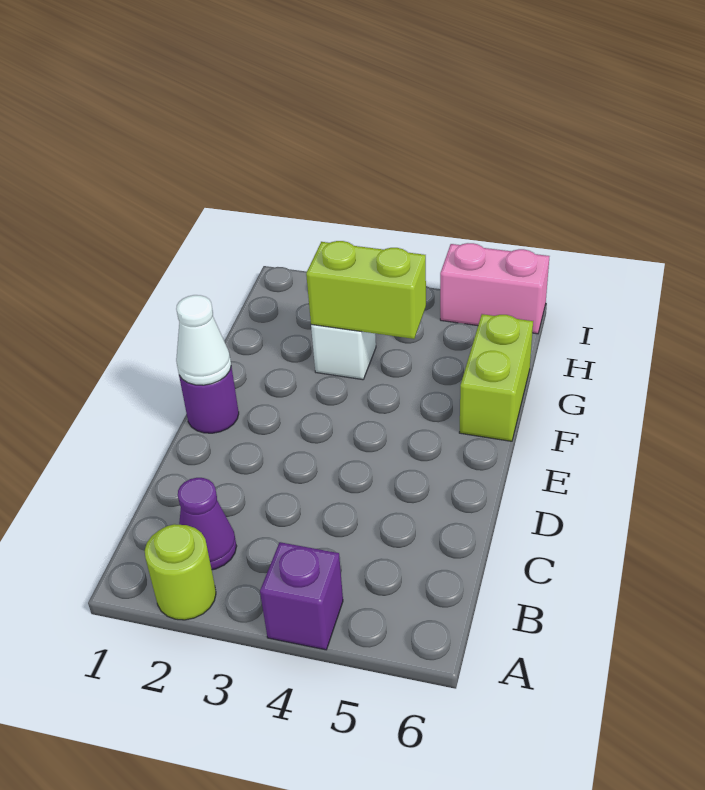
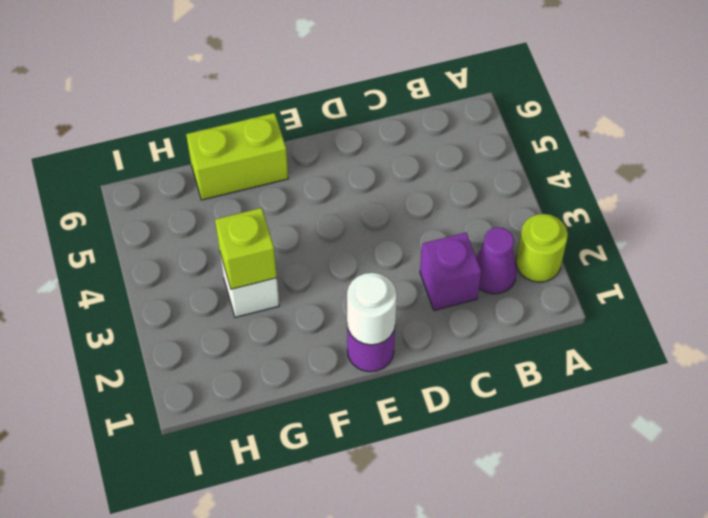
purple 1x1 brick [260,542,343,650] -> purple 1x1 brick moved to [420,232,481,310]
white 1x1 cone [176,295,231,385] -> white 1x1 round brick [347,273,397,345]
lime 1x2 brick [306,241,426,339] -> lime 1x1 brick [215,208,277,289]
pink 1x2 brick [440,243,549,334] -> none

